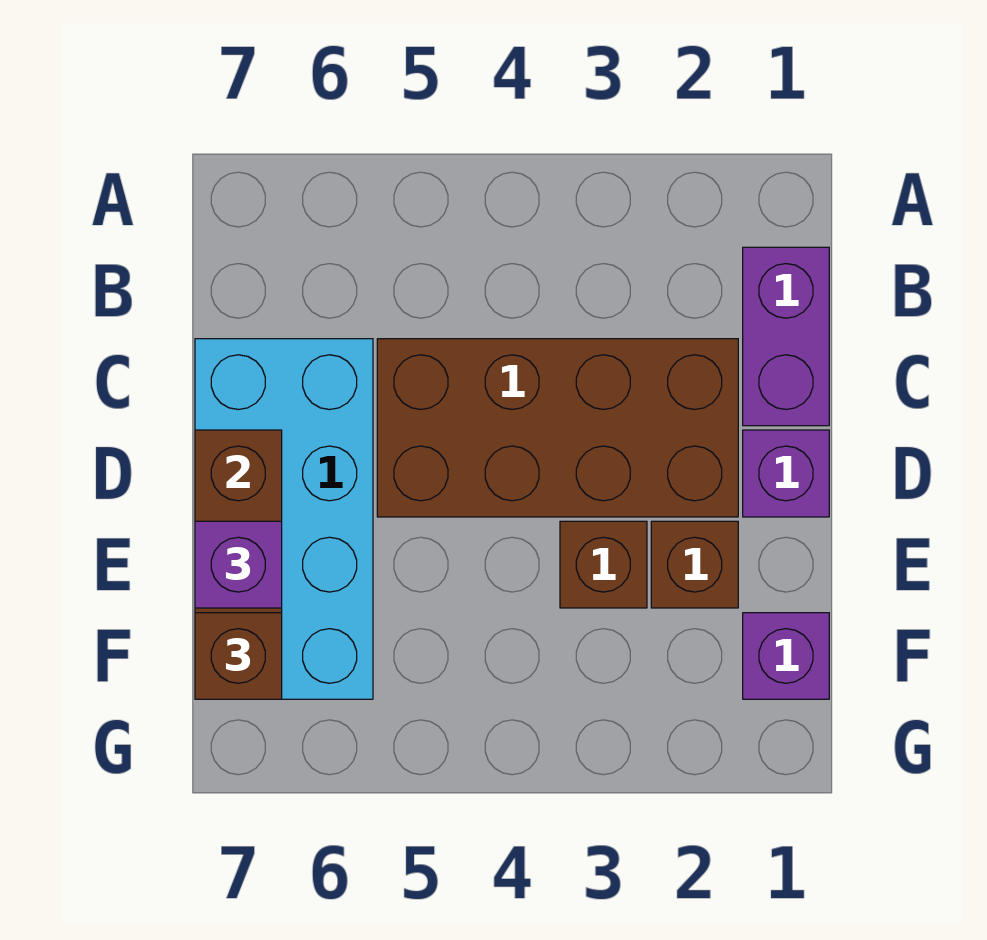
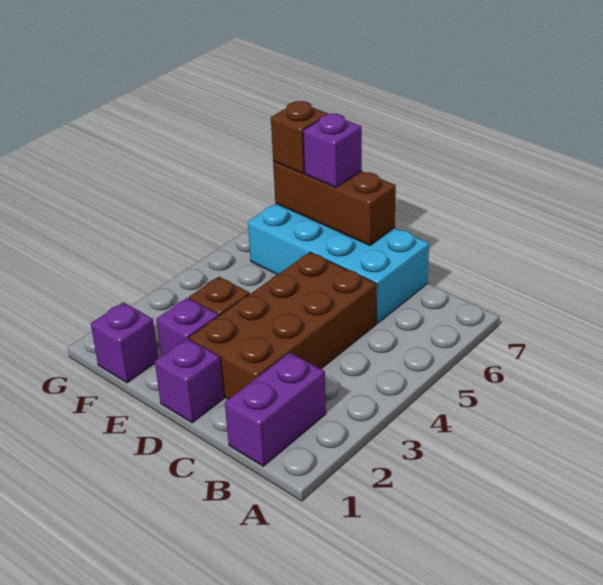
purple 1x2 brick [743,247,829,426] -> purple 1x2 brick turned to [225,352,326,466]
brown 1x1 brick [651,521,738,608] -> purple 1x1 brick [156,298,219,356]

